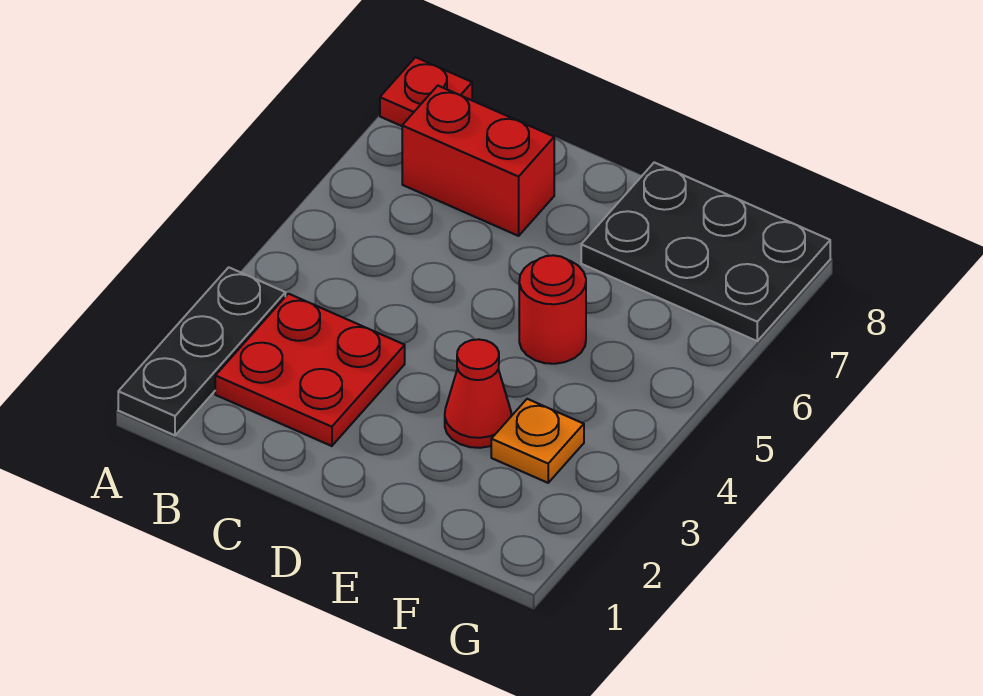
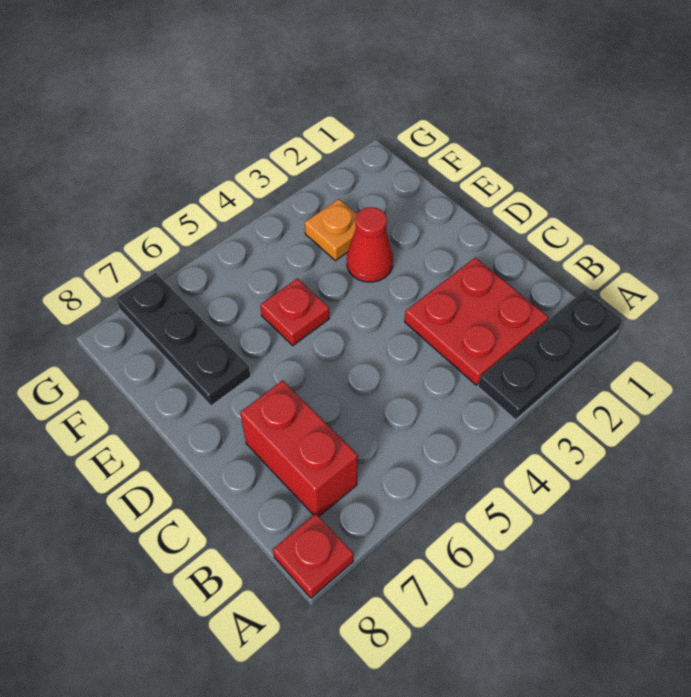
red 1x1 round brick [519,255,586,364] -> red 1x1 plate [260,278,329,345]
black 2x3 plate [581,162,830,341] -> black 1x3 plate [116,273,251,406]

